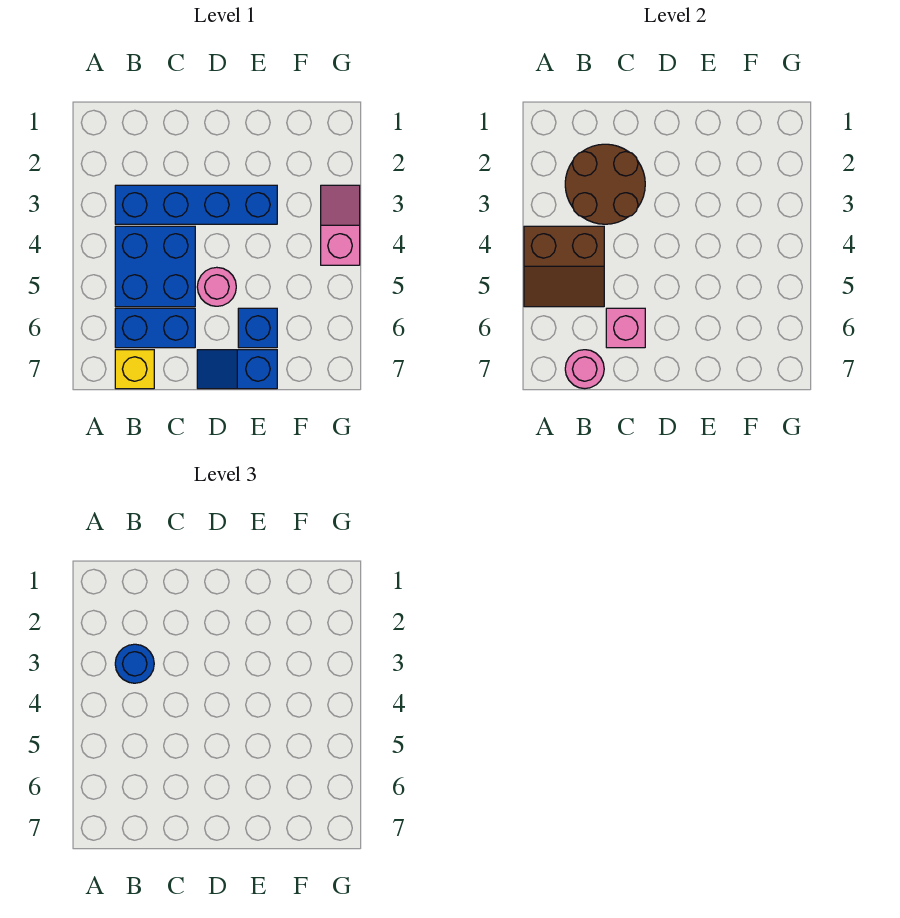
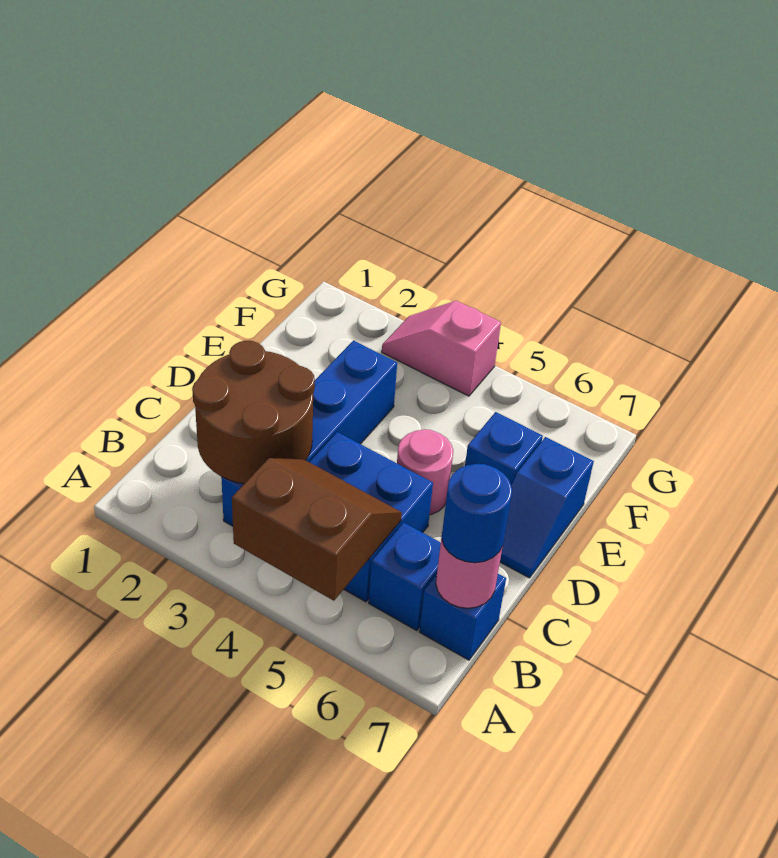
brown 2x2 slope [524,226,604,307] -> brown 2x2 slope turned to [232,458,402,601]
blue 1x1 round brick [115,644,154,683] -> blue 1x1 round brick moved to [442,464,512,563]
blue 1x2 brick [115,308,195,348] -> blue 1x1 brick [369,523,441,631]
yellow 1x1 brick [115,350,154,389] -> blue 1x1 brick [419,574,506,660]
pink 1x1 brick [606,308,645,348] -> none

